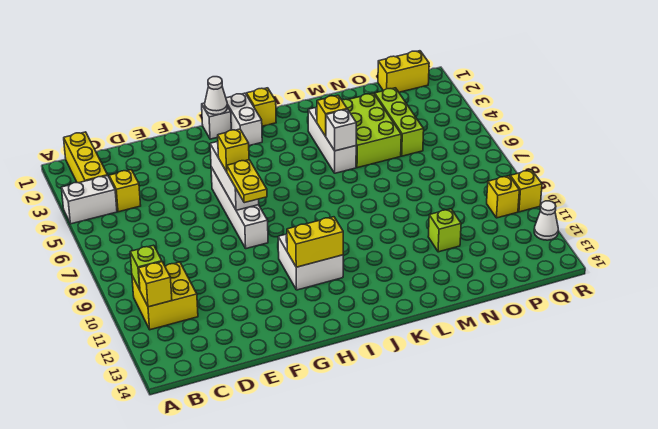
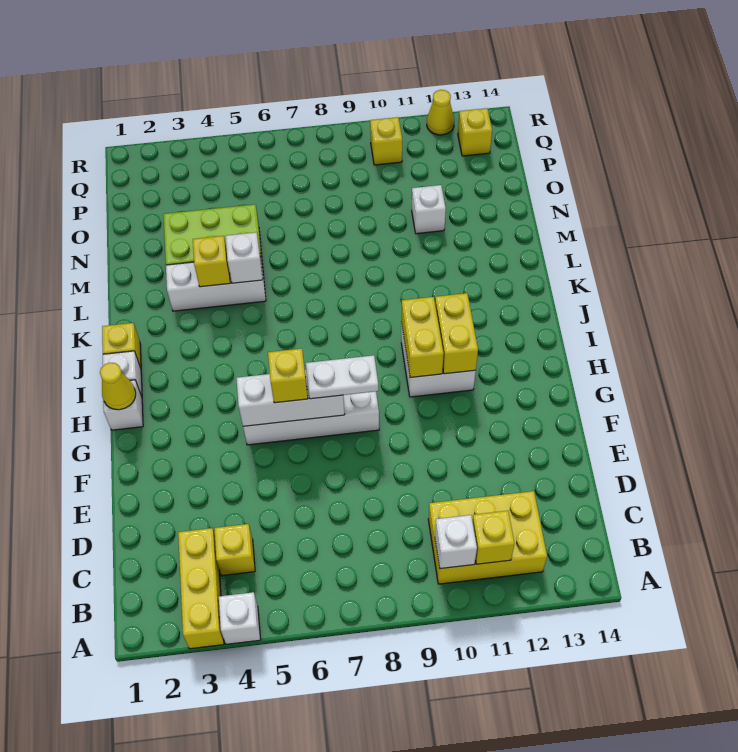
white 1x2 brick [61,176,117,224] -> white 1x1 brick [219,592,261,644]
yellow 1x3 brick [64,132,108,183] -> yellow 1x3 brick turned to [178,528,224,649]
yellow 2x2 brick [132,262,198,330] -> yellow 2x3 brick [428,491,547,584]
lime 1x1 brick [130,245,162,290] -> white 1x1 brick [435,515,477,569]
yellow 1x2 plate [227,160,267,203] -> white 1x2 plate [306,355,378,399]
white 1x1 cone [205,77,228,115] -> yellow 1x1 cone [100,363,136,410]
white 1x2 brick [226,93,262,146] -> white 1x1 brick [103,351,142,397]
lime 1x1 brick [428,209,461,252] -> white 1x1 brick [412,185,446,234]
lime 1x3 brick [375,88,424,156] -> none
yellow 1x2 brick [378,51,429,92] -> yellow 1x2 brick moved to [401,297,444,378]
yellow 1x1 brick [510,170,542,212] -> yellow 1x1 brick moved to [458,108,492,156]
white 1x1 cone [534,201,558,240] -> yellow 1x1 cone [427,90,454,135]

